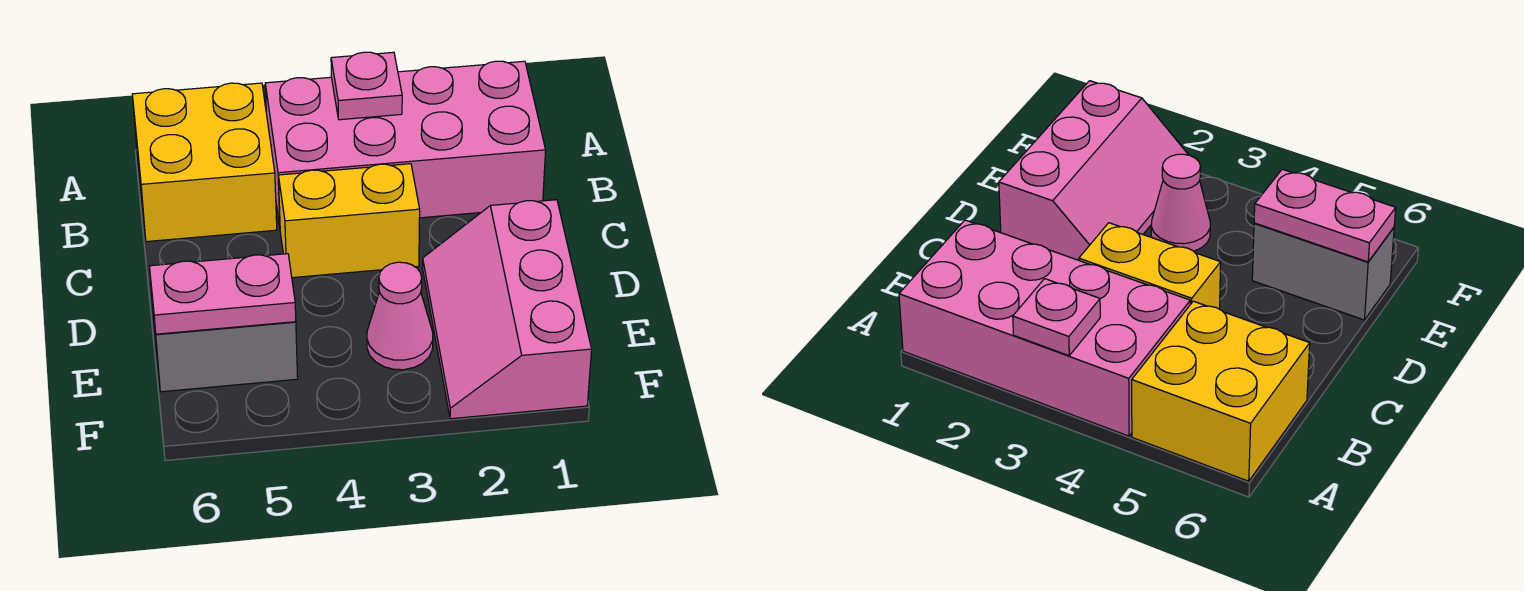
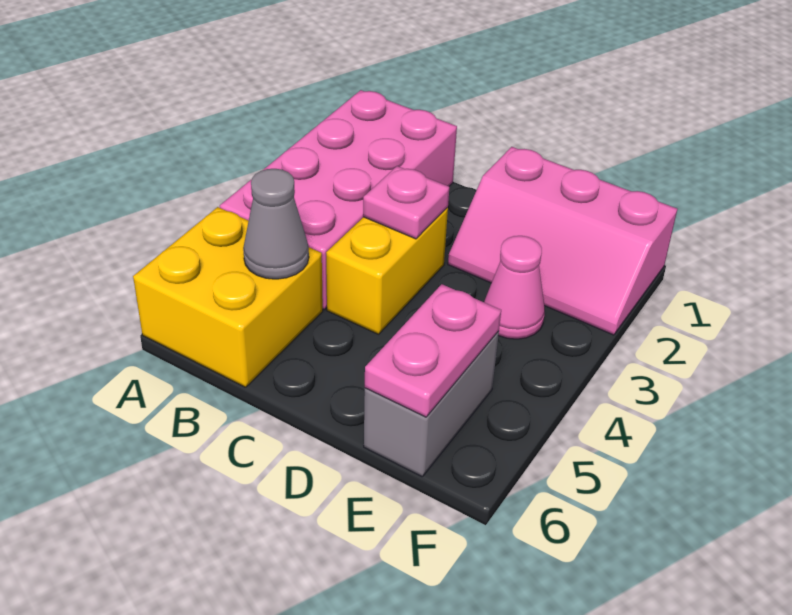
pink 1x1 plate [331,52,402,120] -> pink 1x1 plate moved to [363,166,449,239]
none -> grey 1x1 cone [243,169,309,279]

